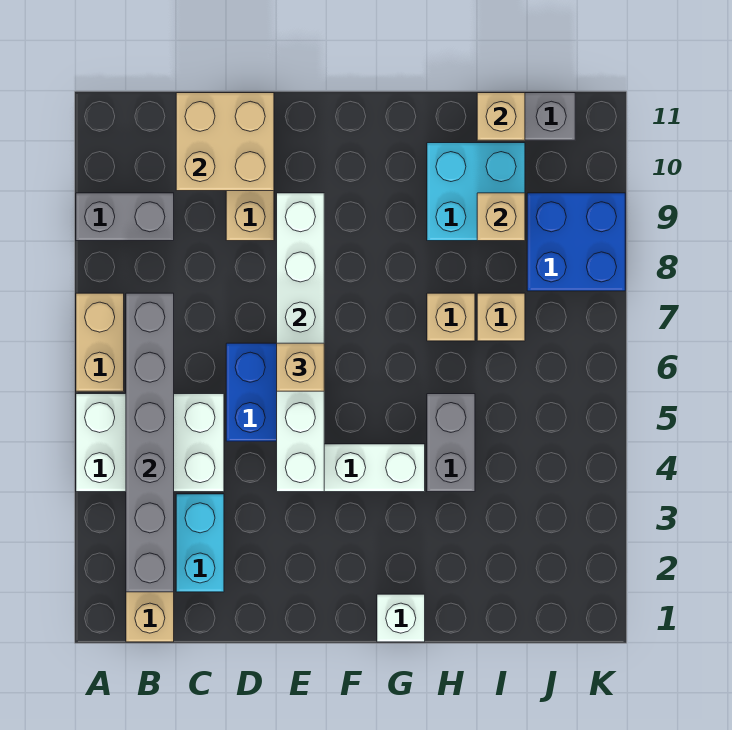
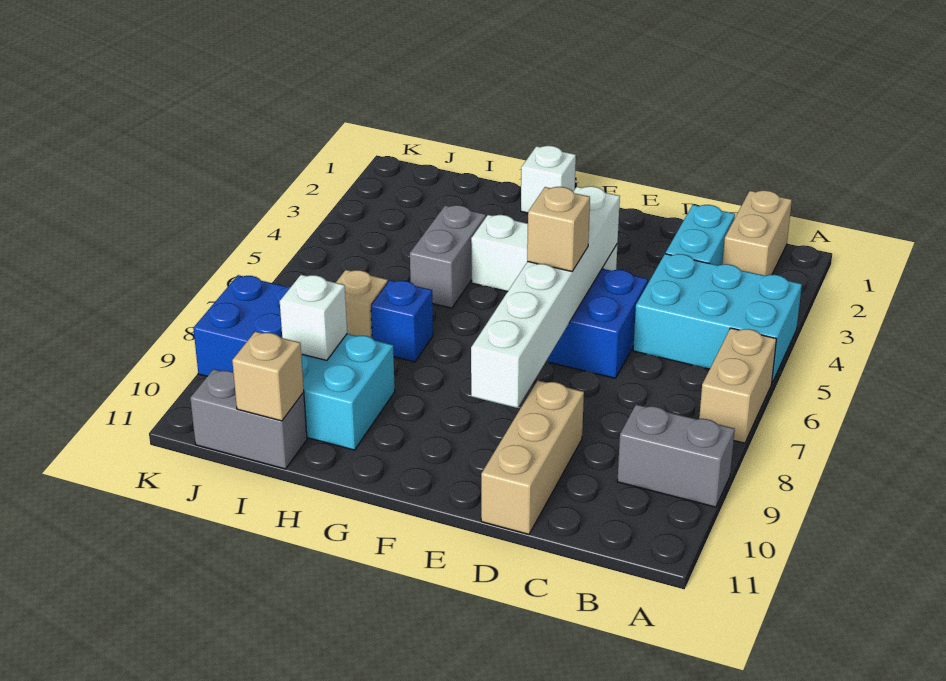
white 2x3 brick [76,394,224,492] -> cyan 2x3 brick [633,254,802,383]
grey 1x6 brick [126,293,174,592] -> none
tan 2x2 brick [176,93,274,191] -> none
tan 1x1 brick [427,293,475,341] -> blue 1x1 brick [371,280,433,362]
tan 1x1 brick [477,193,525,241] -> white 1x1 brick [280,275,347,360]

